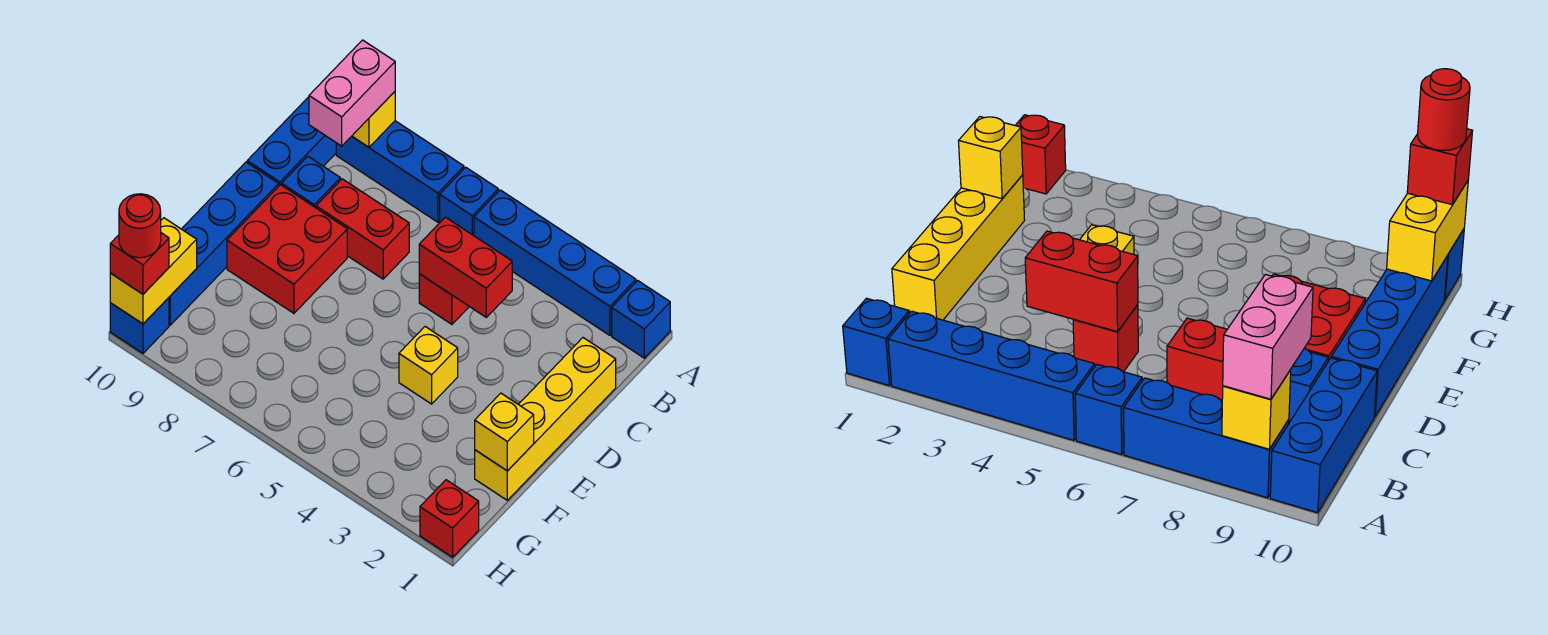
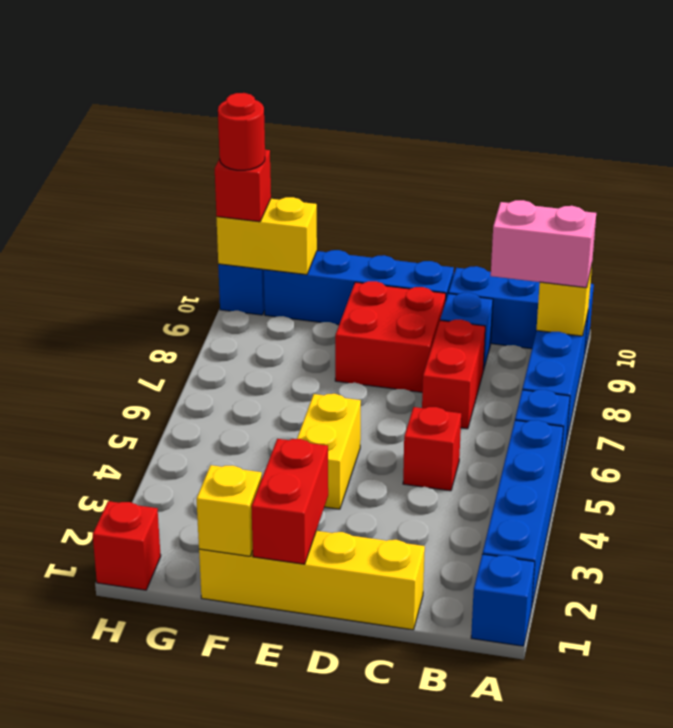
red 1x2 brick [419,217,512,317] -> red 1x2 brick moved to [251,439,328,564]
yellow 1x1 brick [399,327,458,404] -> yellow 1x2 brick [297,394,361,509]

